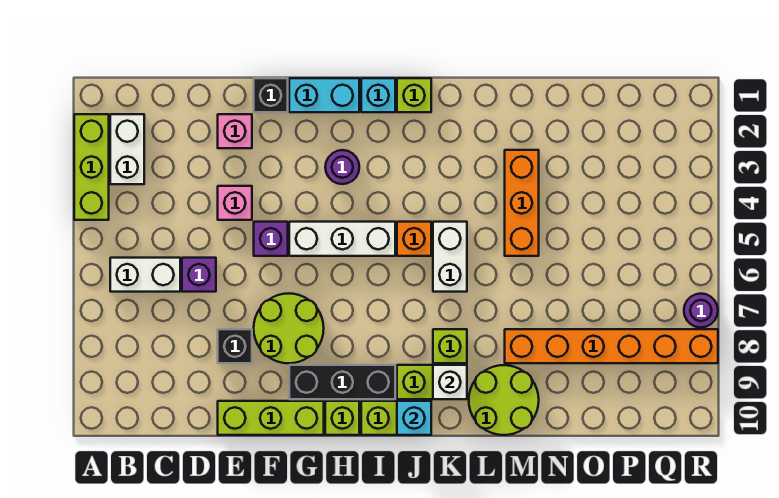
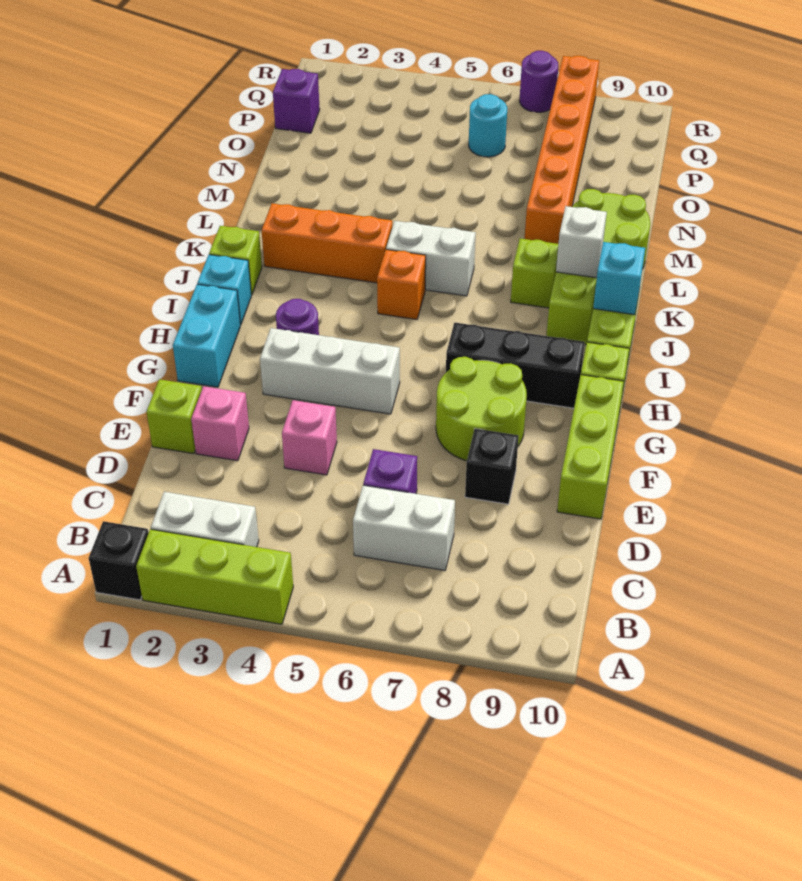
white 1x2 brick [110,258,180,292] -> white 1x2 brick turned to [353,485,455,570]
none -> lime 1x1 brick [147,379,202,454]
black 1x1 brick [254,78,288,112] -> black 1x1 brick moved to [89,521,148,600]
purple 1x1 brick [254,222,288,256] -> purple 1x1 brick moved to [273,69,320,133]
white 1x3 brick [289,222,395,256] -> white 1x3 brick turned to [260,328,400,414]
black 1x3 brick [289,365,395,399] -> black 1x3 brick turned to [446,323,585,408]
orange 1x3 brick [505,150,539,256] -> orange 1x3 brick moved to [262,203,392,283]
none -> cyan 1x1 round brick [469,94,507,157]

